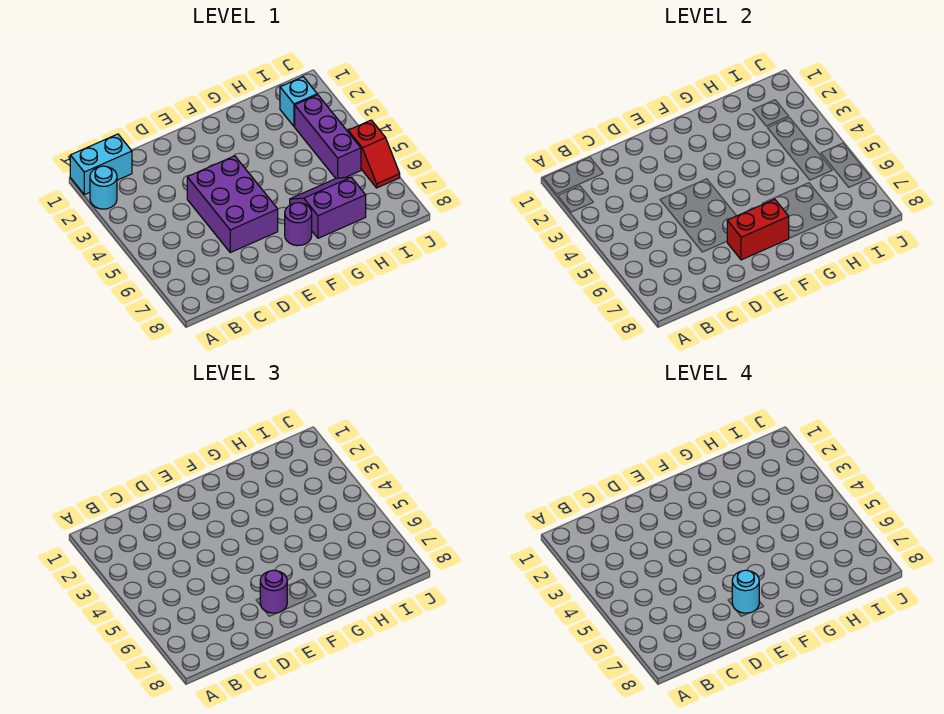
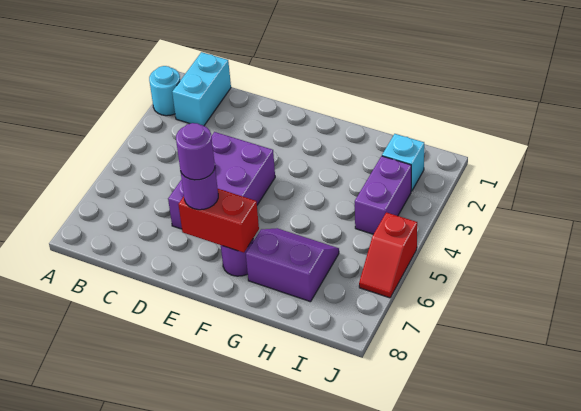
cyan 1x2 brick [70,134,132,195] -> cyan 1x2 brick turned to [172,52,231,126]
cyan 1x1 round brick [732,570,759,613] -> purple 1x1 round brick [176,123,215,180]
purple 1x3 brick [295,95,361,178] -> purple 1x2 brick [355,156,411,234]

